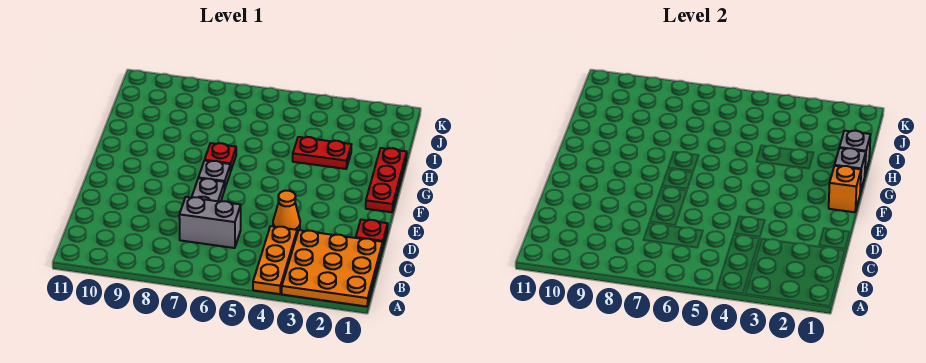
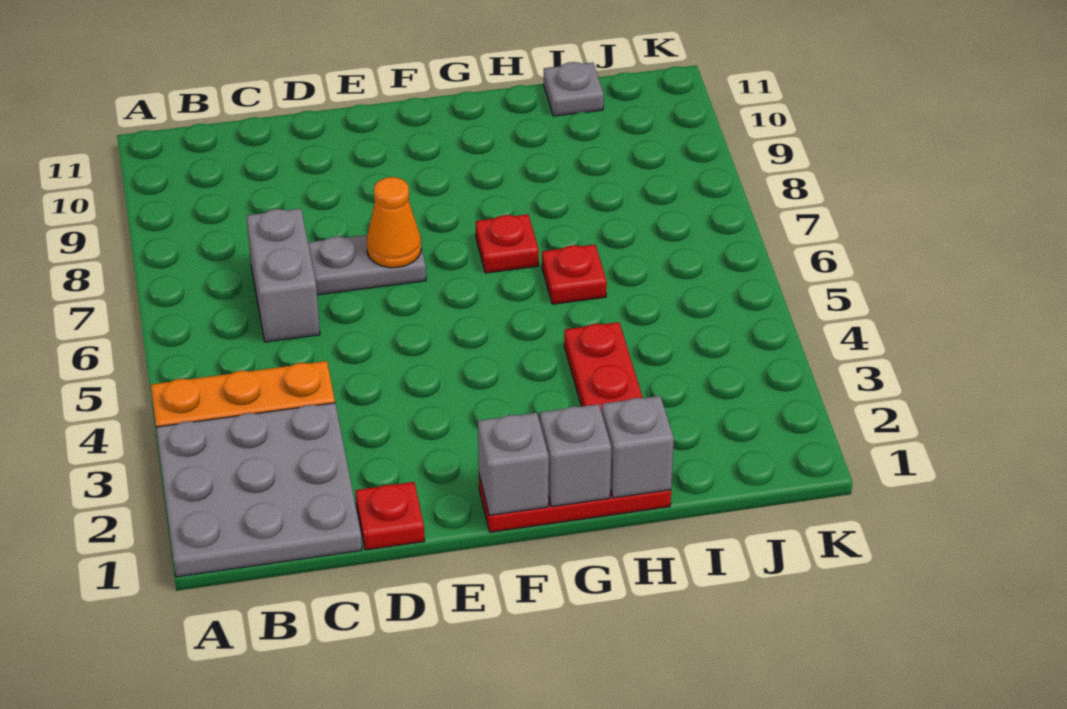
orange 3x3 plate [282,230,383,307] -> grey 3x3 plate [156,403,362,577]
orange 1x1 cone [273,191,300,232] -> orange 1x1 cone moved to [367,177,421,268]
orange 1x1 brick [829,166,861,212] -> grey 1x1 brick [478,413,549,515]
grey 1x1 plate [198,161,230,187] -> grey 1x1 plate moved to [544,62,604,116]
none -> red 1x1 plate [542,245,607,304]

